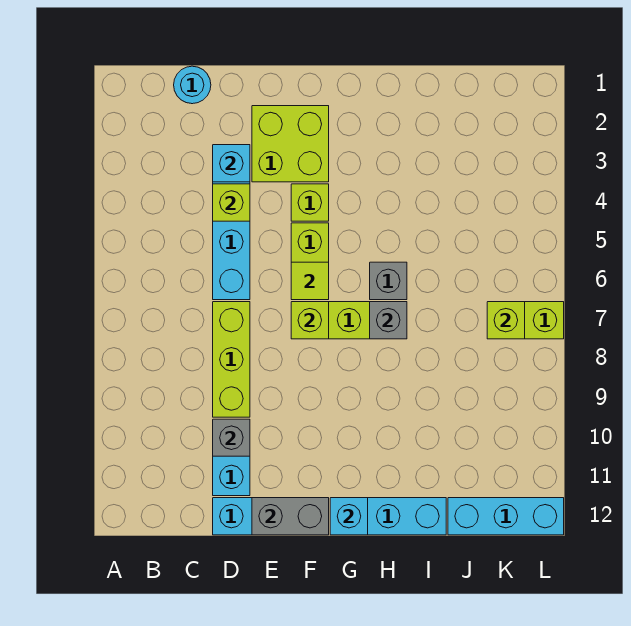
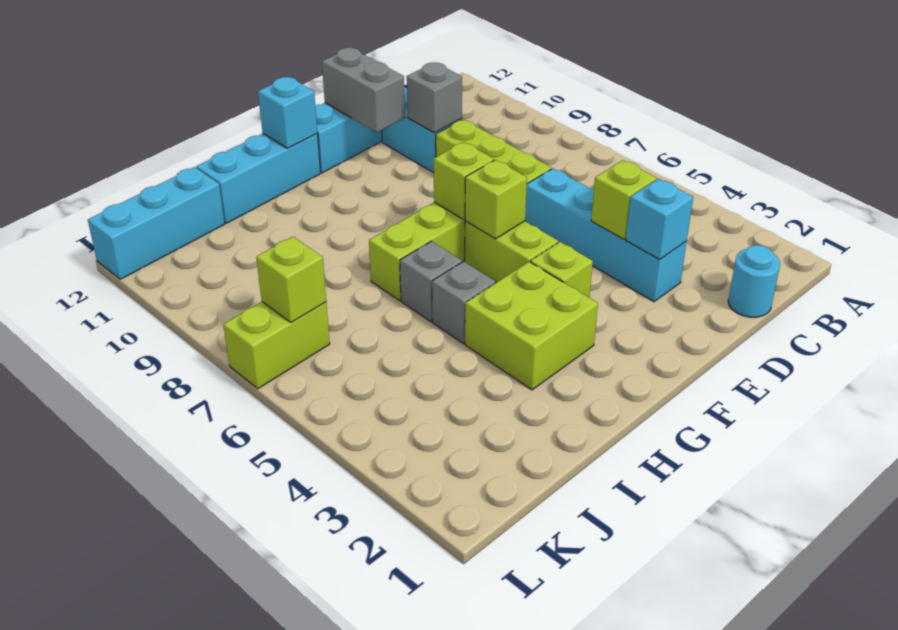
lime 2x2 brick [252,106,329,182] -> lime 2x2 brick moved to [465,262,598,390]
grey 1x2 brick [252,498,329,535] -> grey 1x2 brick turned to [322,48,405,132]
lime 1x1 tile [291,262,329,300] -> lime 1x1 brick [465,160,527,239]
grey 1x1 brick [370,302,407,339] -> grey 1x1 brick moved to [432,261,495,343]

